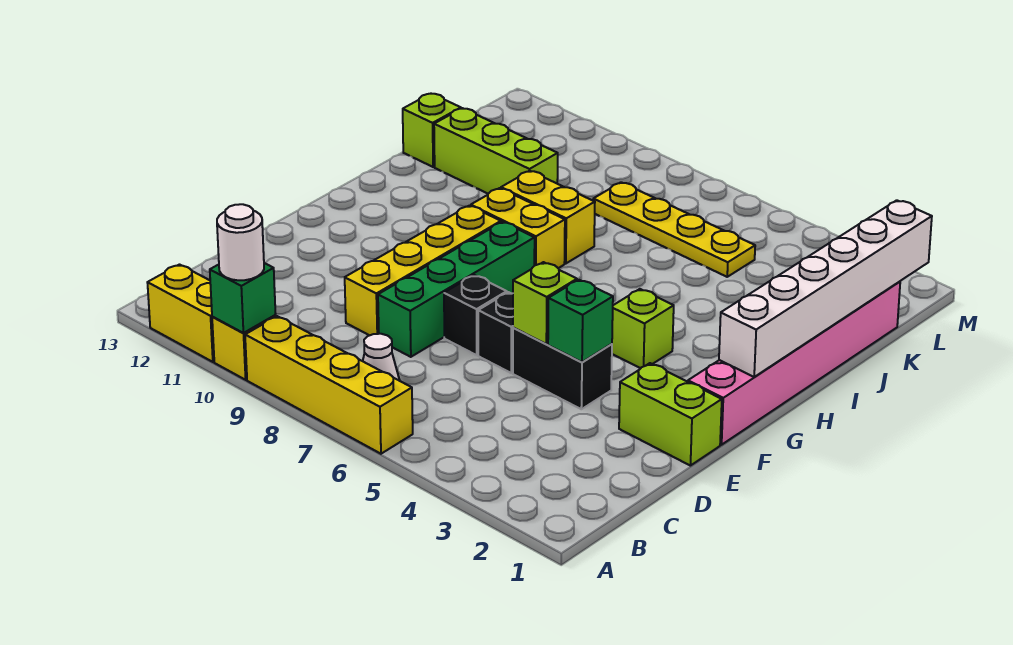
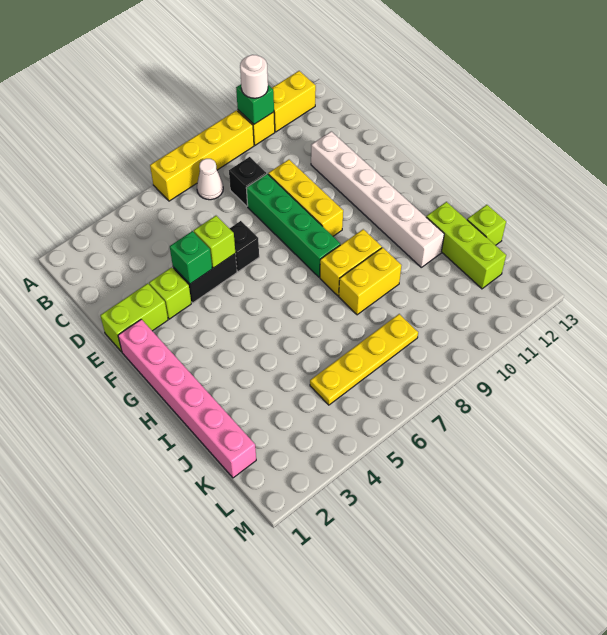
yellow 1x4 brick [345,206,501,335] -> yellow 1x3 brick [268,160,343,236]
black 1x1 brick [444,275,507,355] -> black 1x1 brick moved to [229,157,266,206]
white 1x6 brick [719,200,932,377] -> white 1x6 brick moved to [311,131,444,267]
lime 1x1 brick [612,289,674,368] -> lime 1x1 brick moved to [149,267,191,319]
lime 1x3 brick [434,108,558,194] -> lime 1x3 brick turned to [426,202,506,289]

